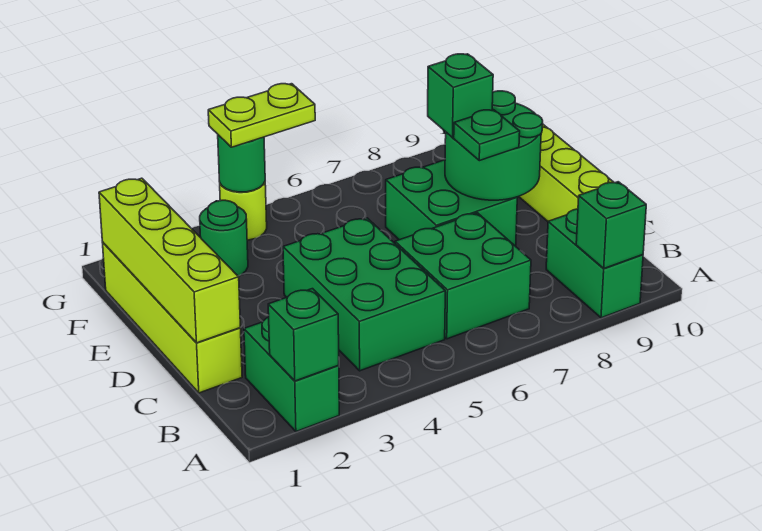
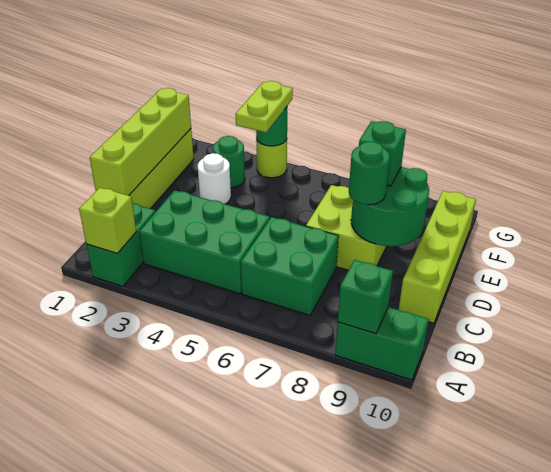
green 1x1 brick [268,289,339,381] -> lime 1x1 brick [79,188,136,253]
green 1x2 brick [546,209,643,318] -> green 1x2 brick turned to [335,307,429,380]
green 2x3 brick [283,218,445,371] -> green 2x3 brick turned to [139,190,270,294]
green 2x2 brick [386,160,517,245] -> lime 2x2 brick [306,185,387,270]
green 1x1 plate [454,110,520,161] -> green 1x1 round brick [349,141,390,205]
none -> white 1x1 round brick [198,153,231,204]
lime 1x2 plate [208,84,315,147] -> lime 1x2 plate turned to [236,81,293,132]

